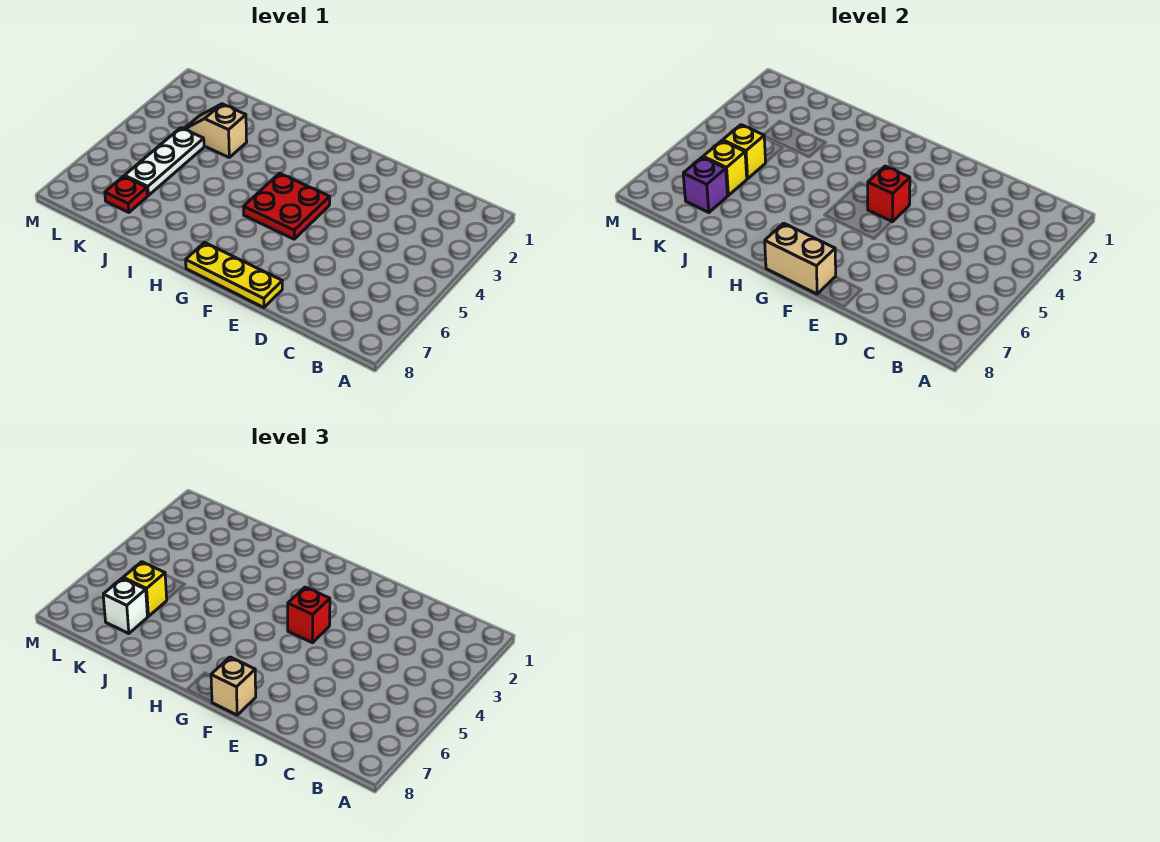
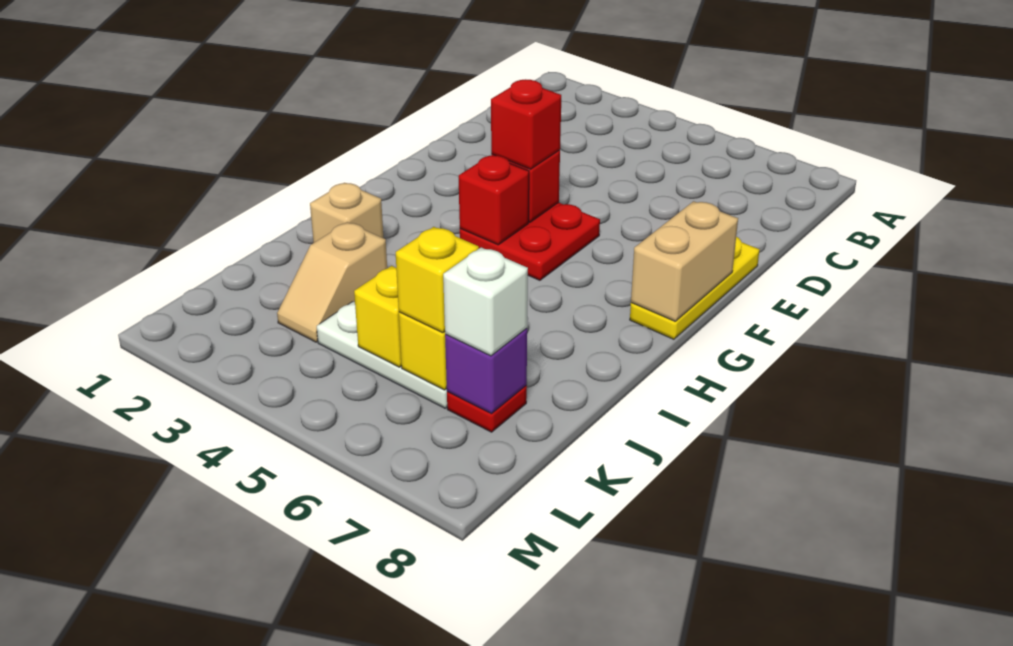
tan 1x1 brick [211,657,256,715] -> tan 1x1 brick moved to [310,183,383,242]
none -> red 1x1 brick [459,155,529,245]

